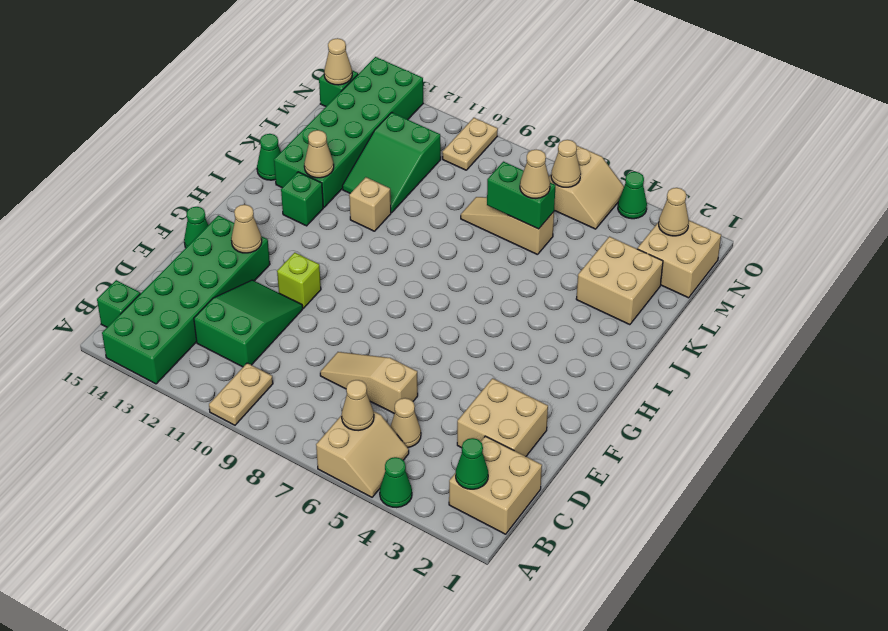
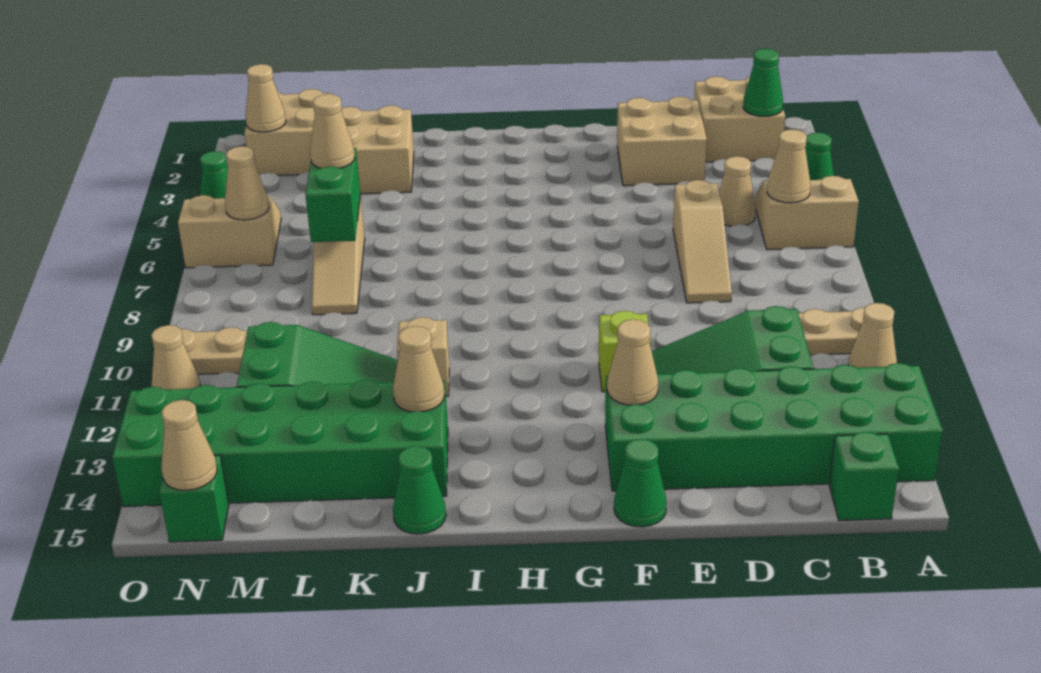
none -> tan 1x1 cone [848,303,897,368]
green 1x1 brick [281,172,323,226] -> none
none -> tan 1x1 cone [151,325,200,390]

